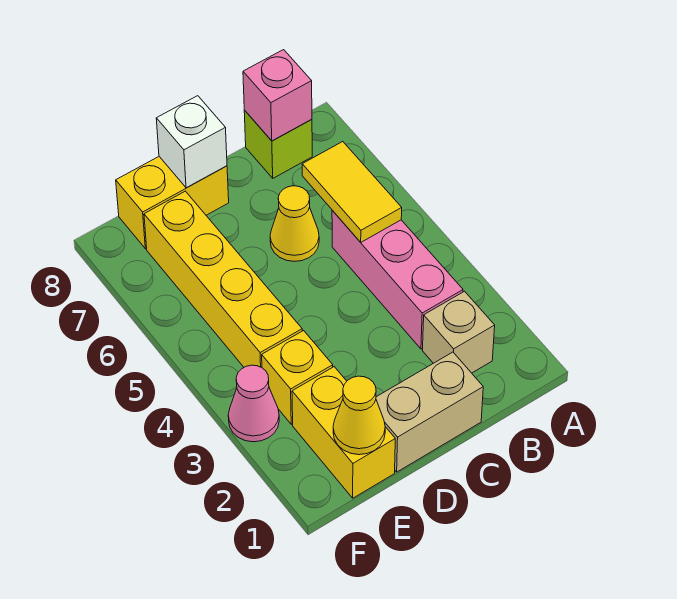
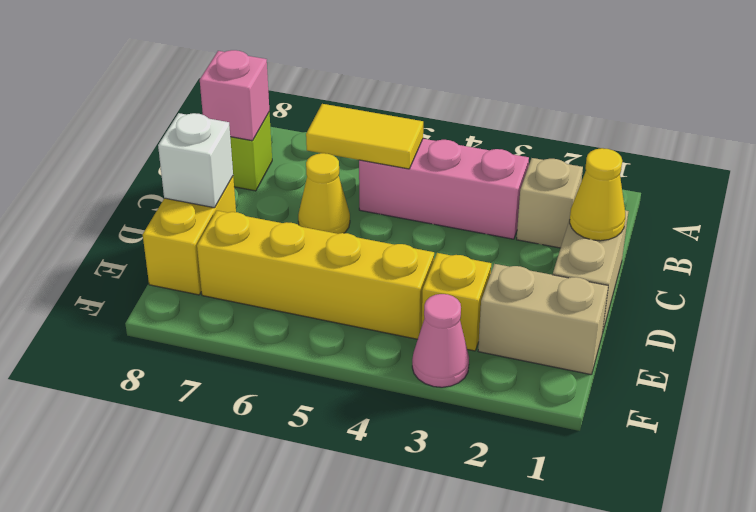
yellow 1x2 brick [292,367,395,498] -> tan 1x2 brick [478,264,608,375]
yellow 1x1 cone [333,376,385,455] -> yellow 1x1 cone moved to [570,148,625,241]

